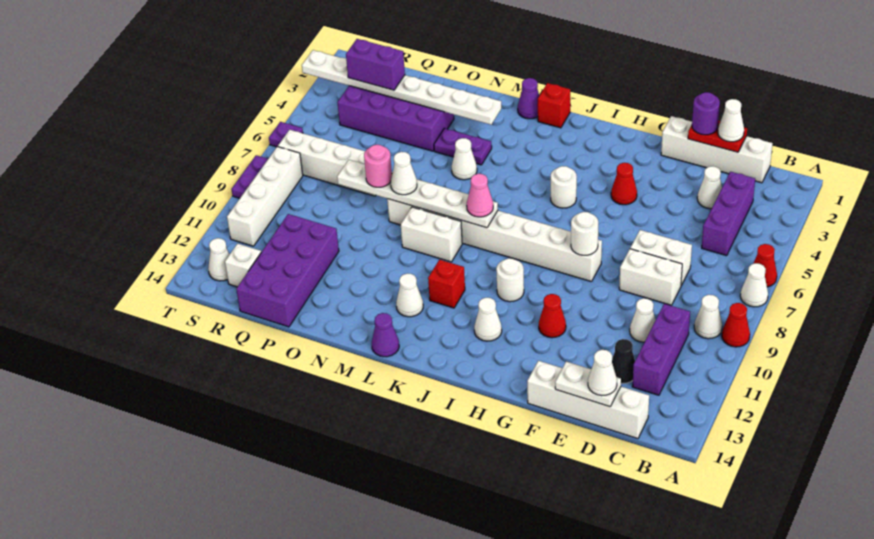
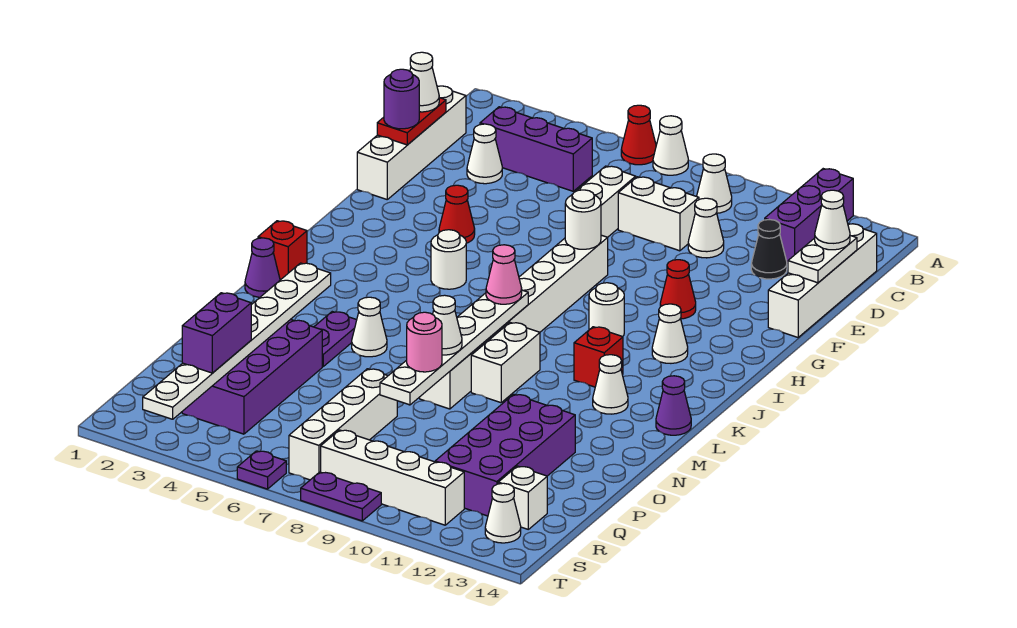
red 1x1 cone [722,303,750,347] -> none
purple 1x3 brick [632,304,690,395] -> purple 1x3 brick turned to [765,169,853,263]
white 1x2 brick [619,249,682,305] -> white 1x2 brick turned to [618,177,699,251]
purple 2x4 brick [236,214,339,327] -> purple 2x4 brick turned to [435,394,575,516]

